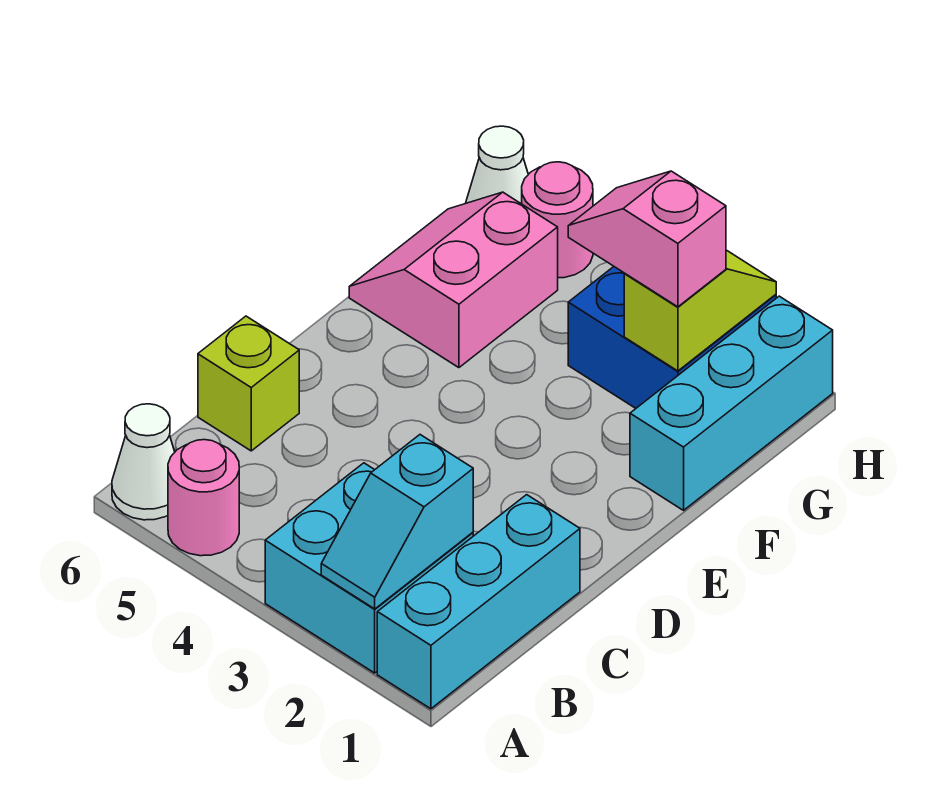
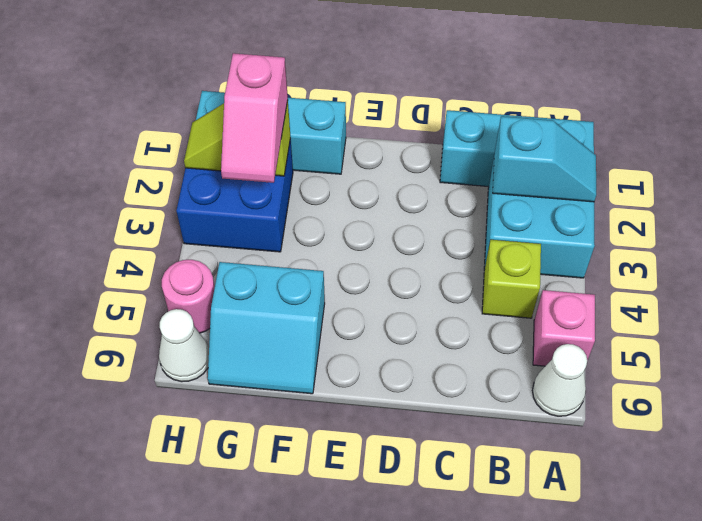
pink 1x1 round brick [168,440,239,556] -> pink 1x1 brick [533,290,595,366]
lime 1x1 brick [198,316,299,451] -> lime 1x1 brick moved to [482,240,541,318]
pink 2x2 slope [349,192,558,368] -> cyan 2x2 slope [208,262,325,394]

